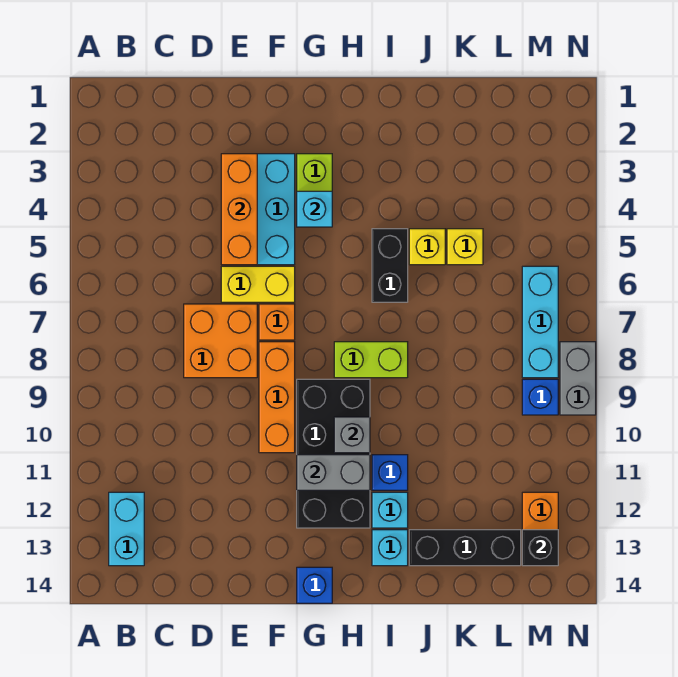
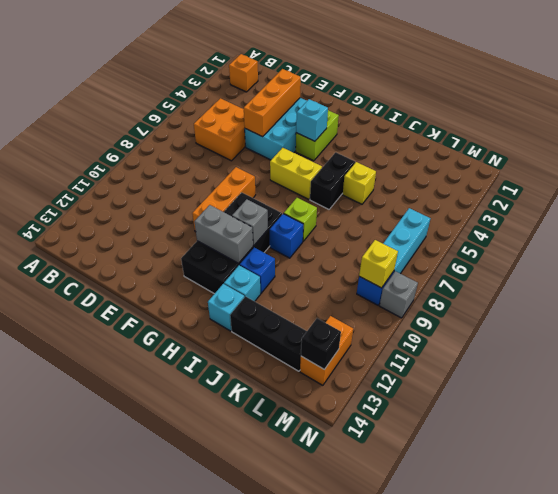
cyan 1x2 brick [109,492,144,566] -> none
orange 2x2 brick [184,304,257,378] -> orange 2x2 brick moved to [194,98,245,161]
yellow 1x2 brick [221,266,295,302] -> yellow 1x2 brick moved to [270,148,322,199]
orange 1x1 brick [259,304,295,340] -> orange 1x1 brick moved to [229,54,258,92]
blue 1x1 brick [297,567,332,603] -> blue 1x1 brick moved to [270,214,303,258]
lime 1x2 brick [334,342,408,378] -> lime 1x1 brick [284,198,317,241]
yellow 1x1 brick [447,229,483,265] -> yellow 1x1 brick moved to [359,240,398,288]
grey 1x2 brick [560,342,596,415] -> grey 1x1 brick [380,271,418,318]

